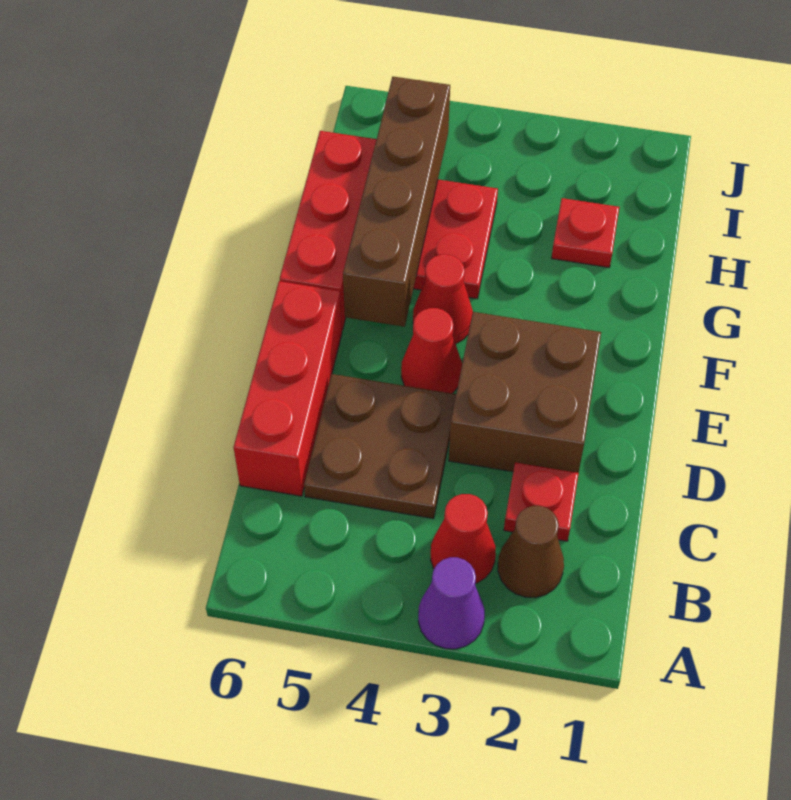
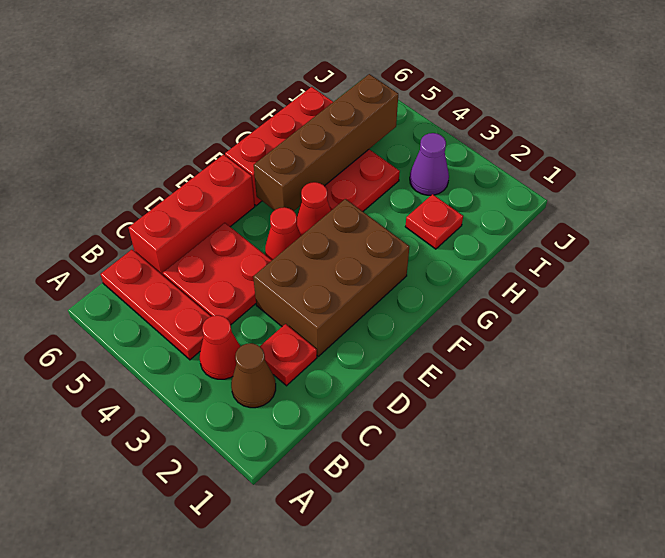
purple 1x1 cone [418,557,485,649] -> purple 1x1 cone moved to [410,133,449,195]
none -> red 1x3 plate [100,250,211,360]
brown 2x2 plate [304,374,456,519] -> red 2x2 plate [163,223,272,325]
brown 2x2 brick [449,312,601,473] -> brown 2x3 brick [253,199,409,356]

